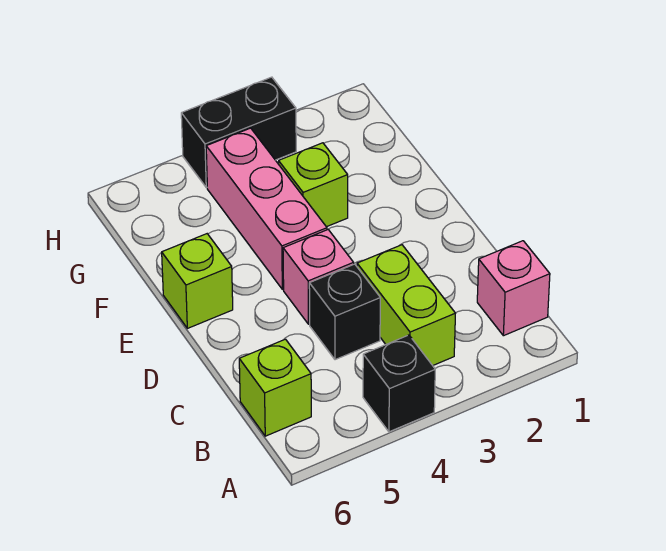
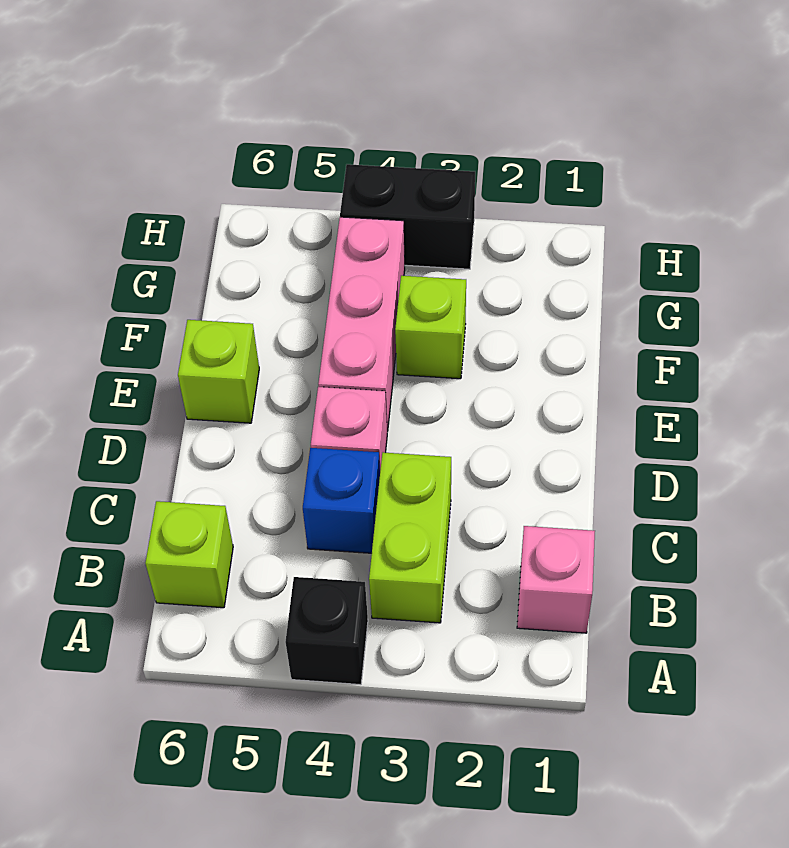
black 1x1 brick [309,264,380,360] -> blue 1x1 brick [303,448,380,553]

